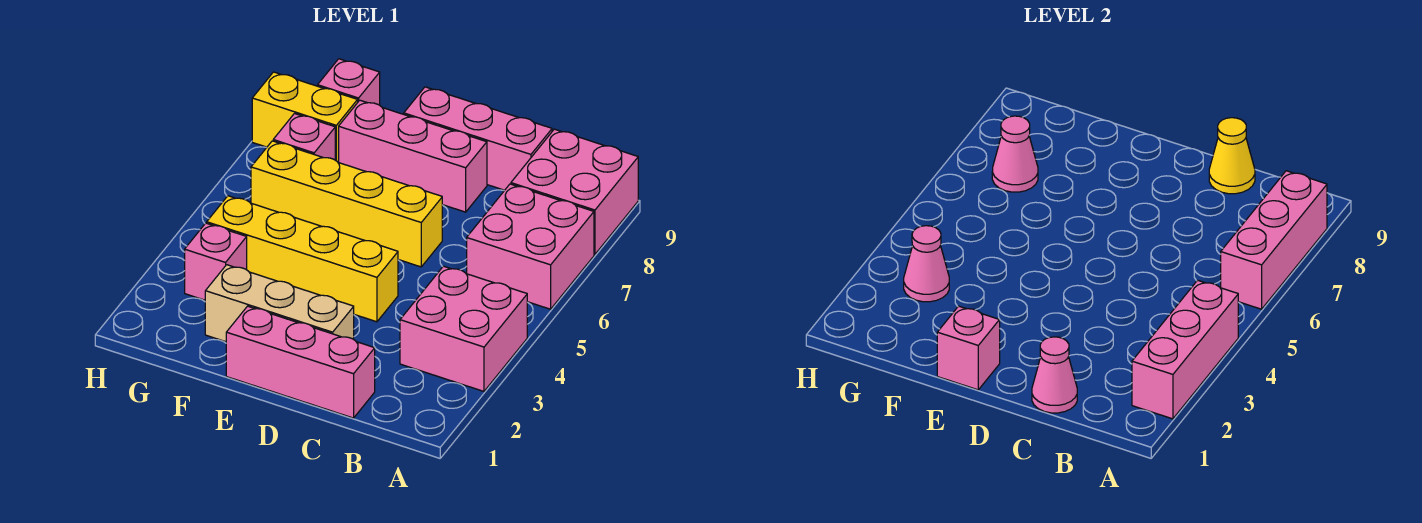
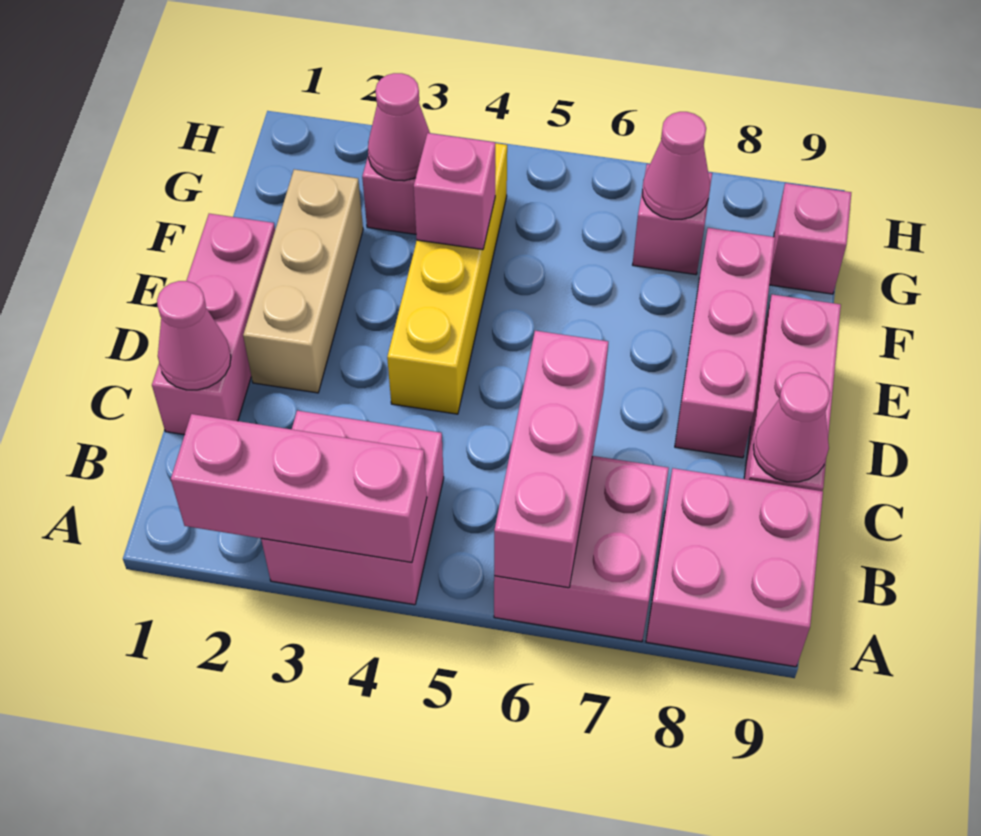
pink 1x3 brick [1221,171,1327,309] -> pink 1x3 brick turned to [494,331,608,588]
yellow 1x1 cone [1209,118,1255,194] -> pink 1x1 cone [754,373,830,482]
yellow 1x4 brick [251,141,442,267] -> none
pink 1x1 brick [937,306,1000,390] -> pink 1x1 brick moved to [414,133,495,250]
yellow 1x2 brick [252,72,358,162] -> none

